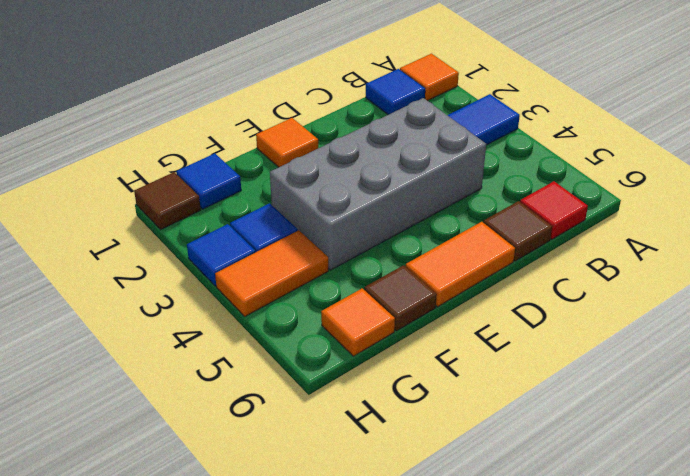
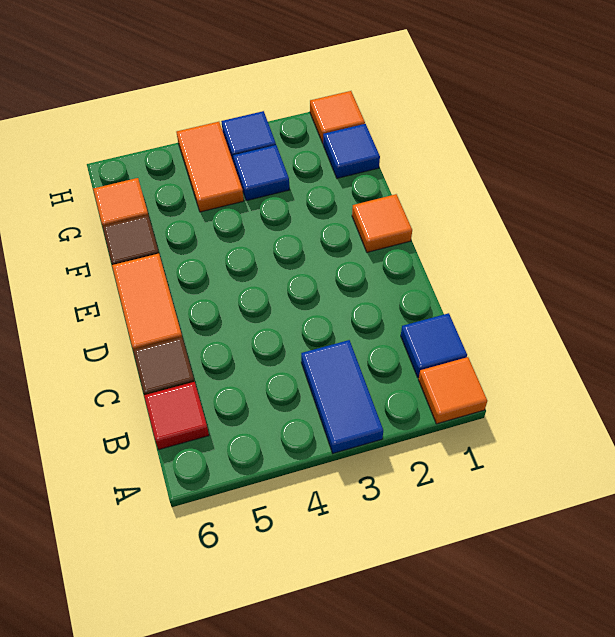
grey 2x4 brick [270,98,486,270] -> none
brown 1x1 tile [134,172,201,229] -> orange 1x1 tile [310,91,365,143]

